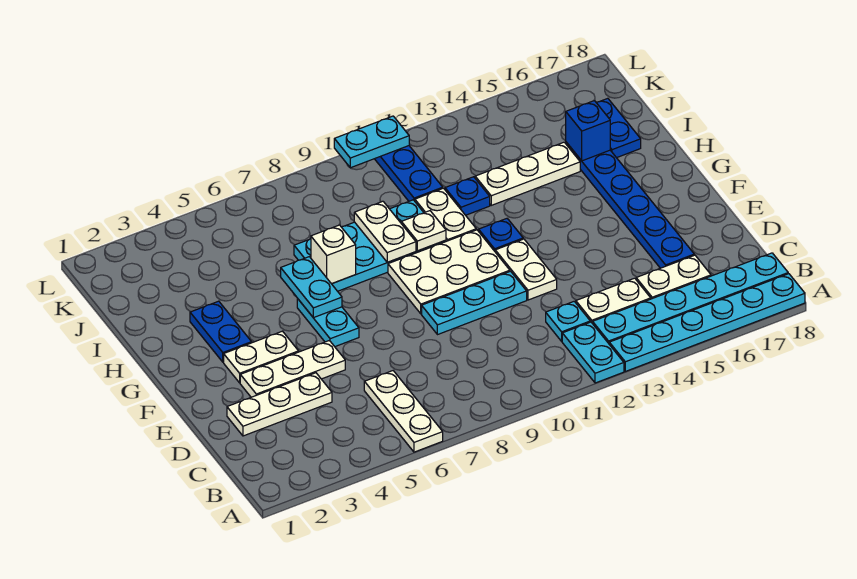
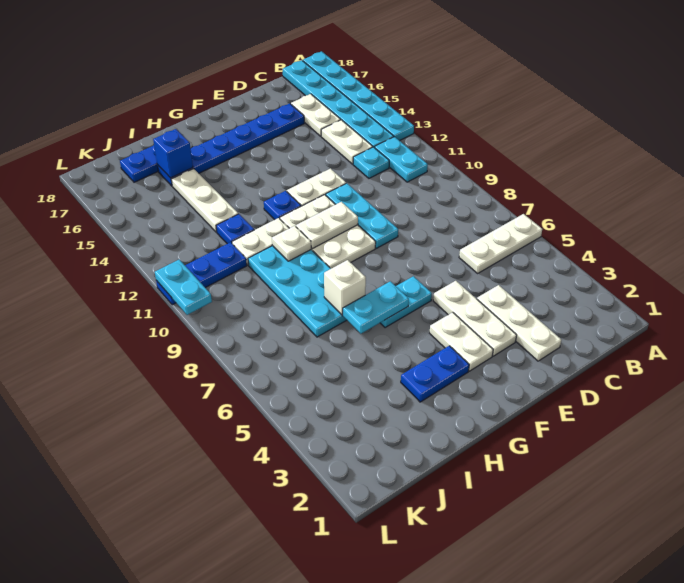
cyan 1x2 plate [562,322,624,383] -> cyan 1x2 plate turned to [375,137,428,182]
white 1x2 plate [354,201,416,262] -> white 1x2 plate moved to [296,202,358,249]

